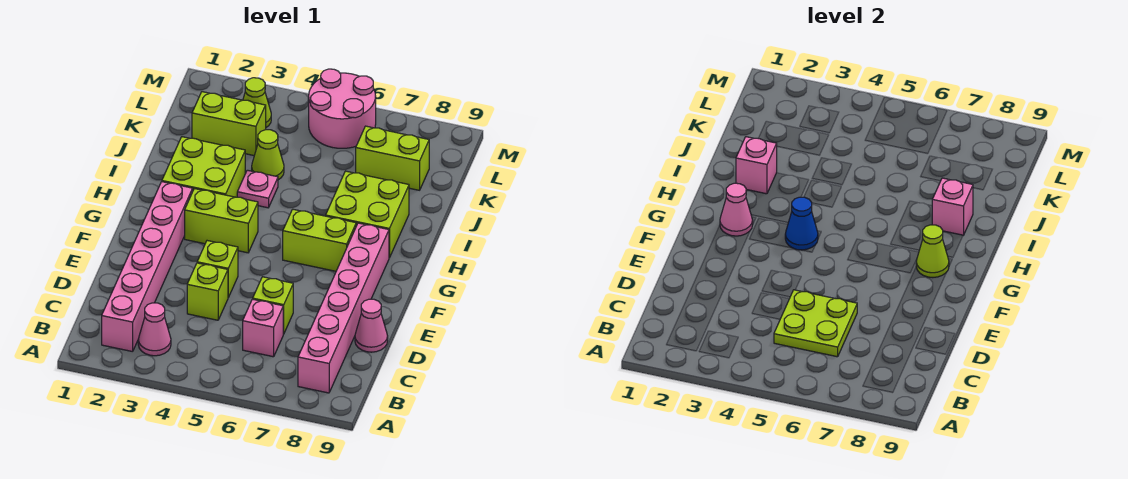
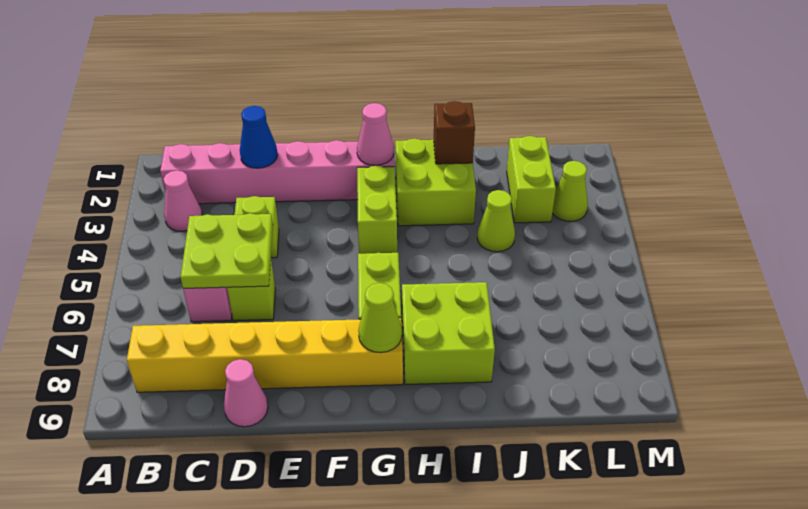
pink 1x6 brick [298,223,389,393] -> yellow 1x6 brick [127,318,403,392]
lime 1x1 brick [197,241,238,297] -> none
blue 1x1 cone [785,197,818,250] -> blue 1x1 cone moved to [240,106,278,168]
pink 1x1 brick [736,137,777,194] -> brown 1x1 brick [434,101,475,164]
pink 1x1 plate [237,170,278,208] -> none
pink 1x1 brick [932,178,973,235] -> none
lime 1x2 brick [356,126,429,190] -> none
pink 2x2 round brick [309,69,376,148] -> none

